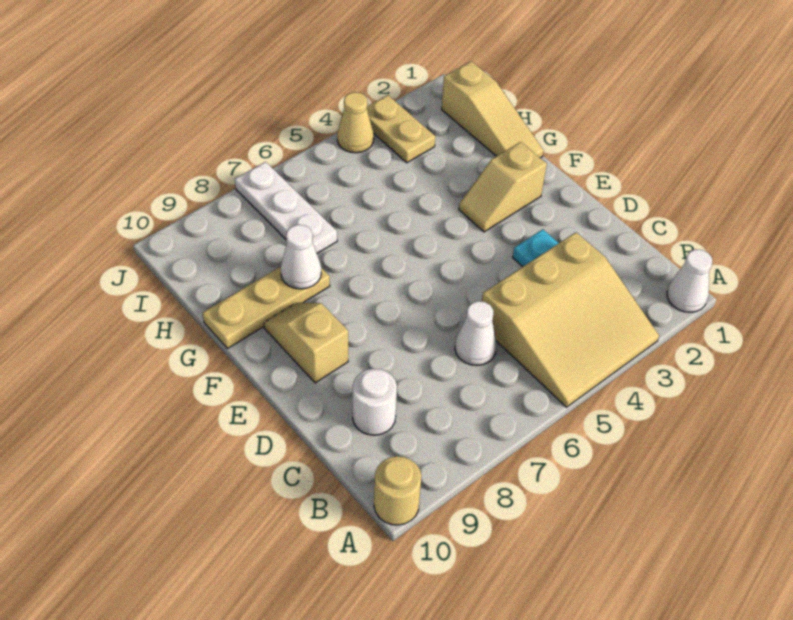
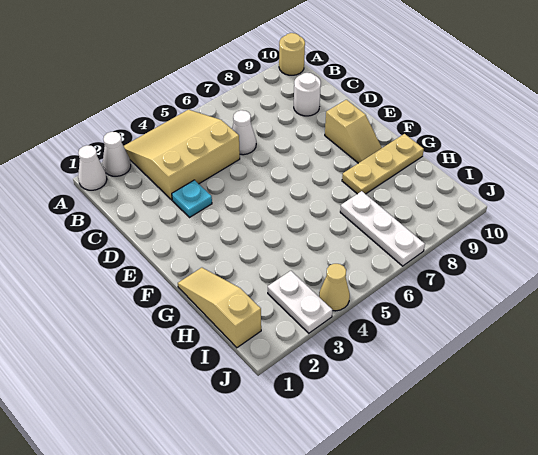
tan 1x2 slope [459,142,547,232] -> none
white 1x1 cone [281,225,321,289] -> white 1x1 cone moved to [103,132,131,176]
tan 1x2 plate [367,95,435,163] -> white 1x2 plate [268,271,333,333]

